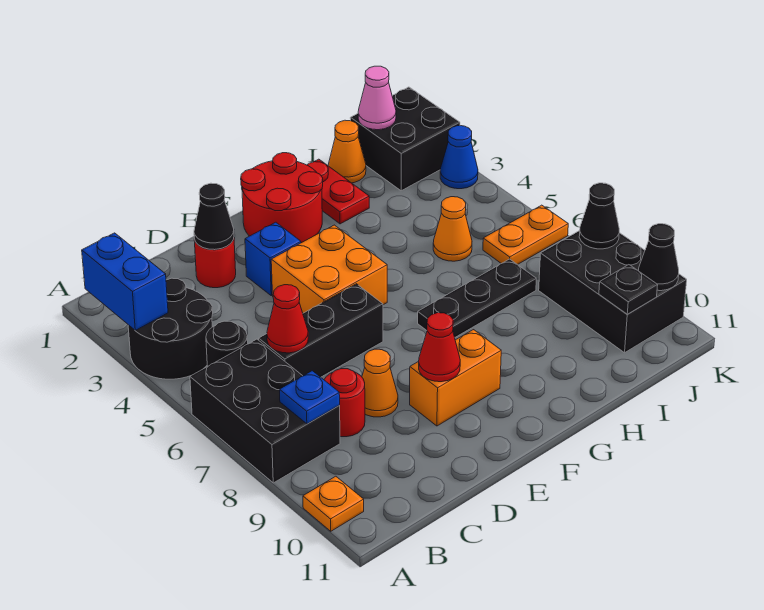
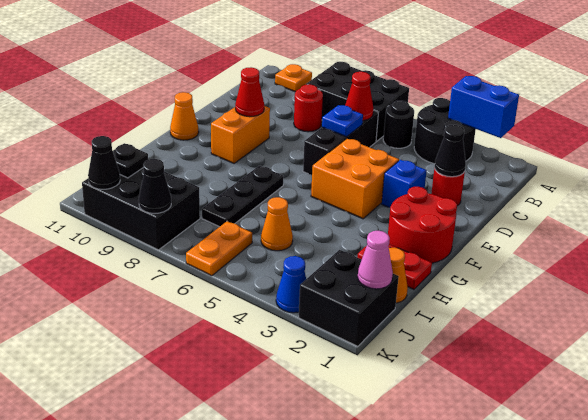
blue 1x1 plate [279,371,340,424] -> blue 1x1 plate moved to [322,105,363,137]
orange 1x1 cone [362,349,398,417] -> orange 1x1 cone moved to [170,92,199,140]

